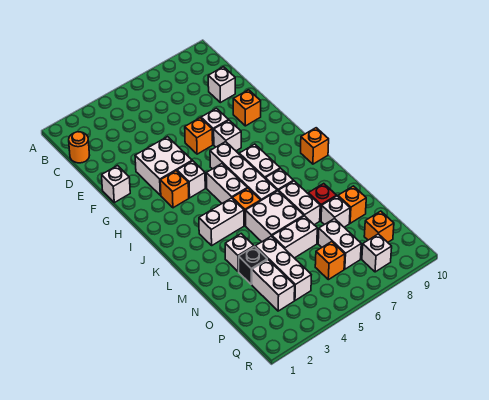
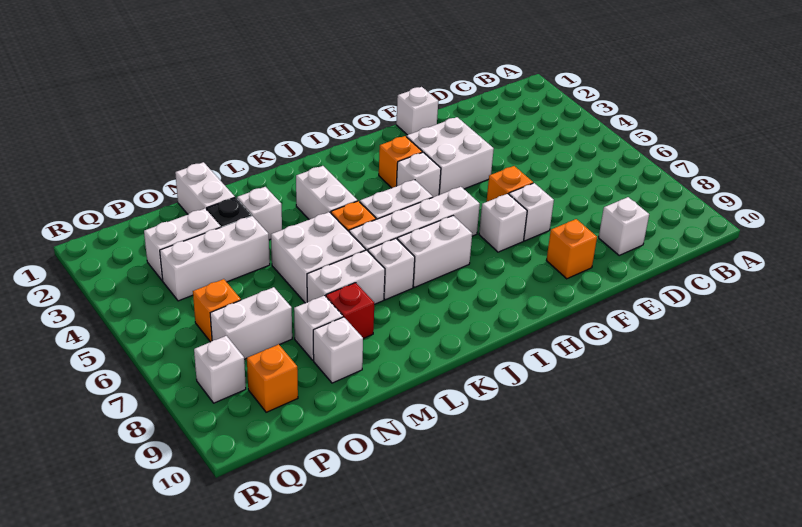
orange 1x1 round brick [69,132,90,163] -> none
orange 1x1 brick [301,128,329,164] -> none
white 1x2 brick [272,216,317,258] -> white 1x2 brick moved to [175,162,235,214]
orange 1x1 brick [338,186,366,223] -> white 1x1 brick [313,317,363,383]

